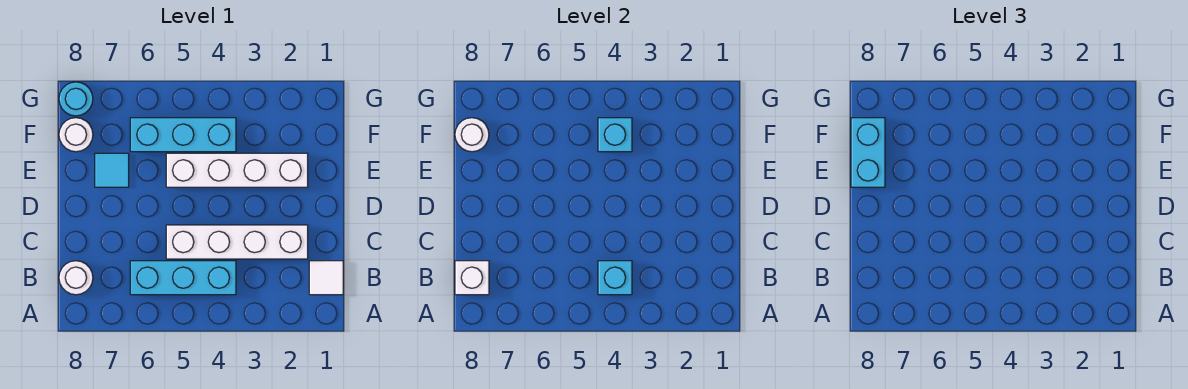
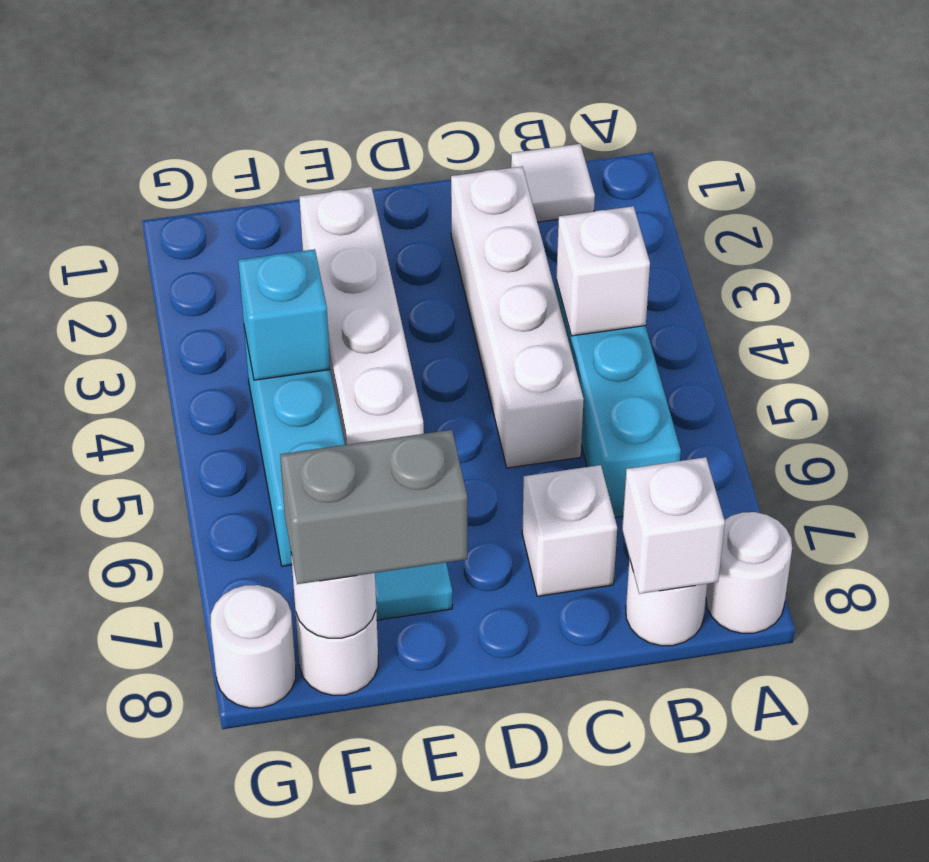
none -> white 1x1 round brick [706,512,792,633]
cyan 1x1 brick [598,261,632,295] -> white 1x1 brick [556,206,650,336]
none -> white 1x1 brick [522,465,617,596]
cyan 1x2 brick [851,118,885,187] -> grey 1x2 brick [280,430,467,584]
cyan 1x1 round brick [59,82,93,116] -> white 1x1 round brick [211,585,296,708]

